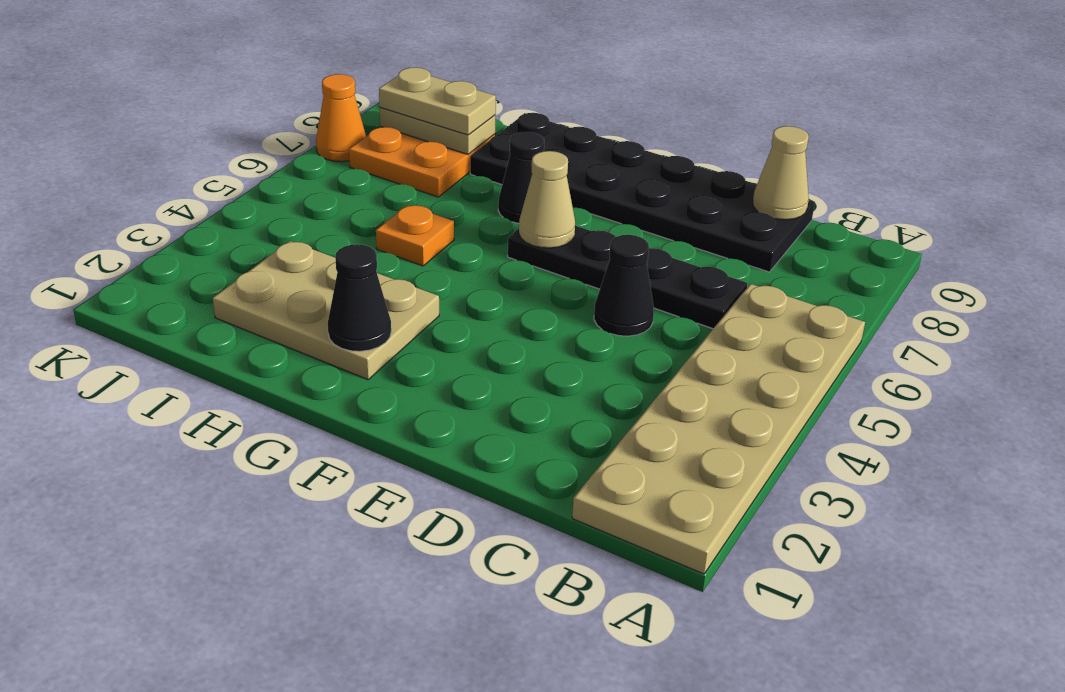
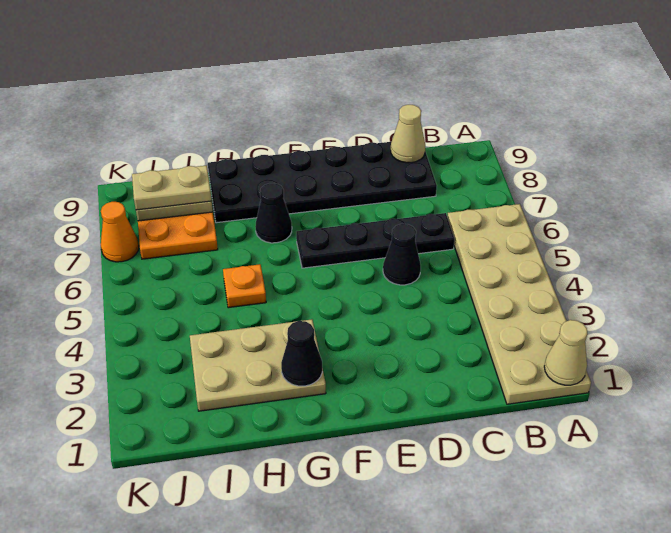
tan 1x1 cone [519,151,575,248] -> tan 1x1 cone moved to [544,320,587,385]

